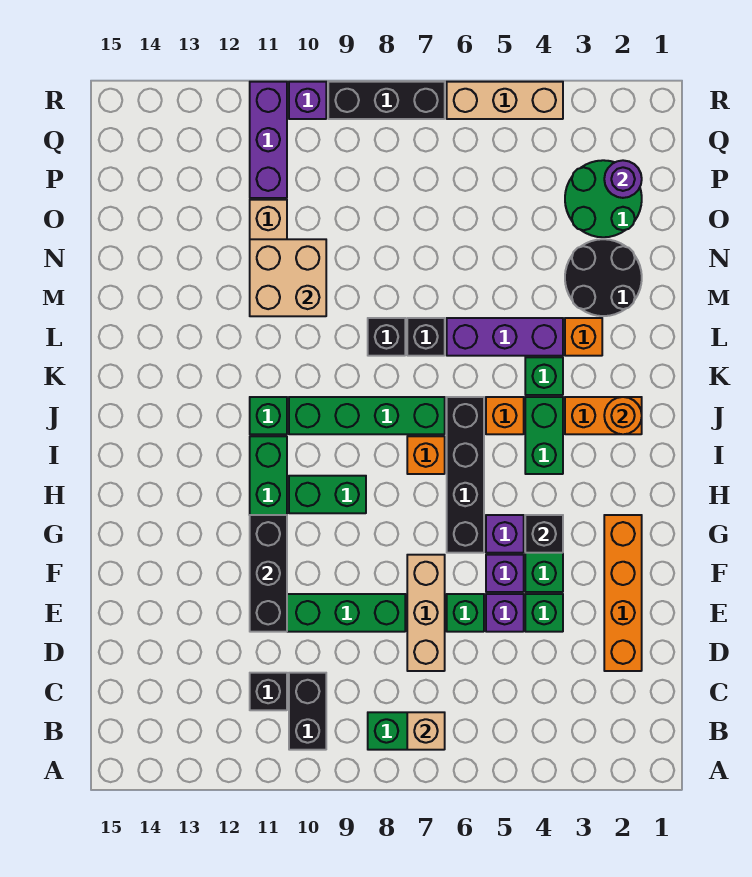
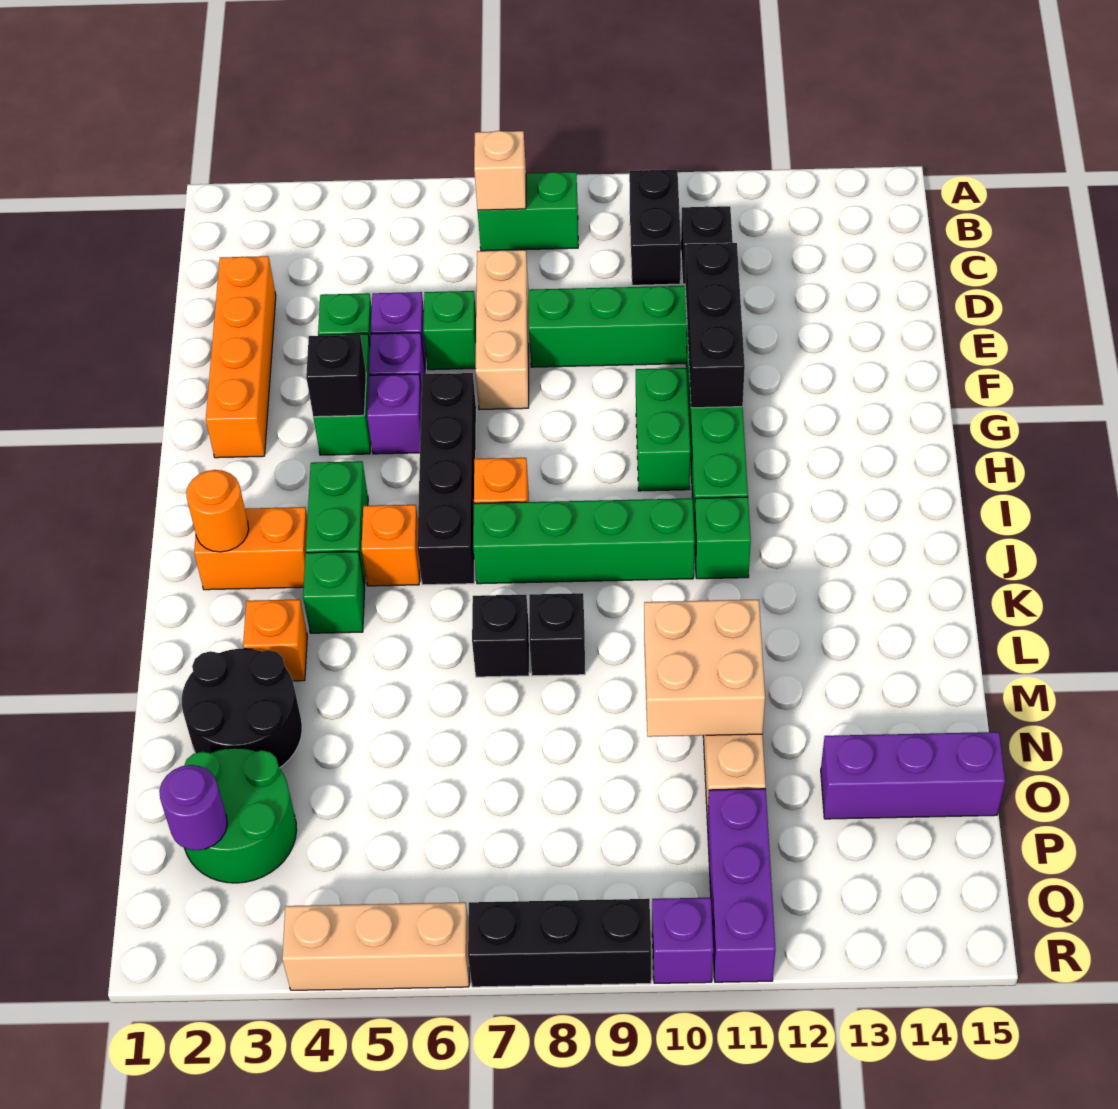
green 1x2 brick [289,476,366,513] -> green 1x2 brick turned to [636,368,690,491]
purple 1x3 brick [447,318,563,356] -> purple 1x3 brick moved to [821,732,1005,819]

